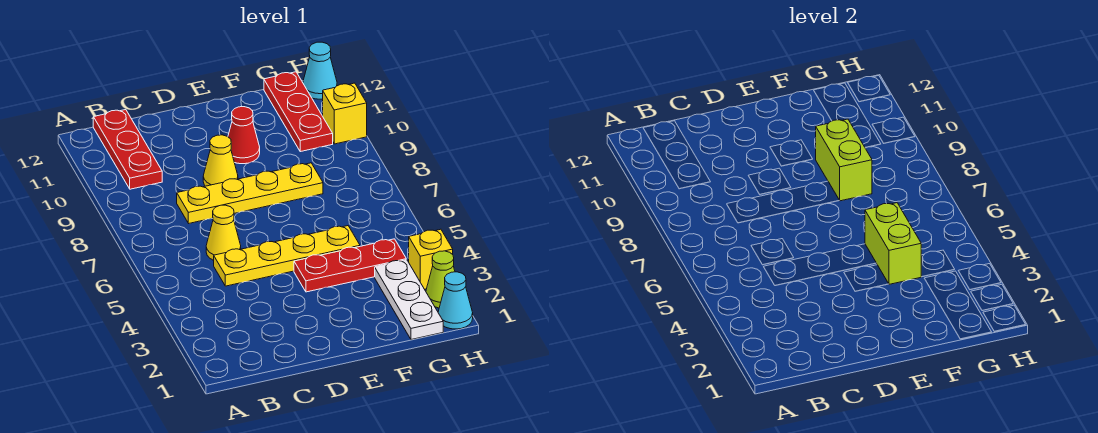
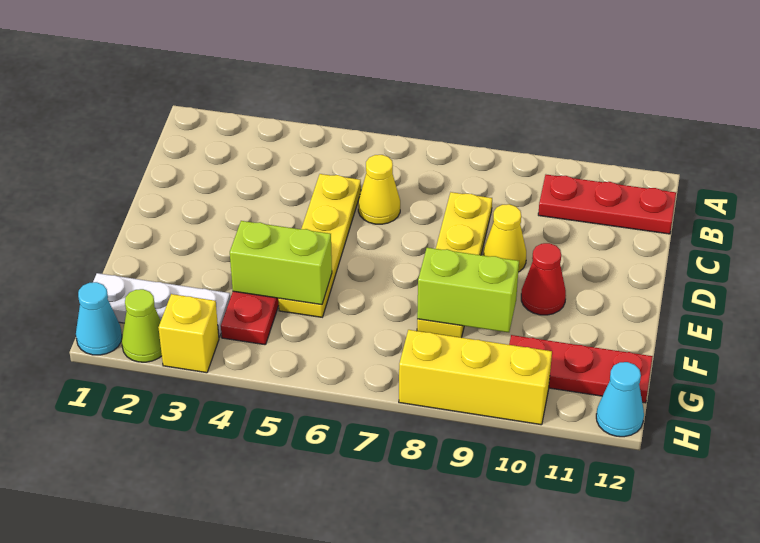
yellow 1x1 brick [323,83,367,144] -> yellow 1x3 brick [399,330,552,425]

